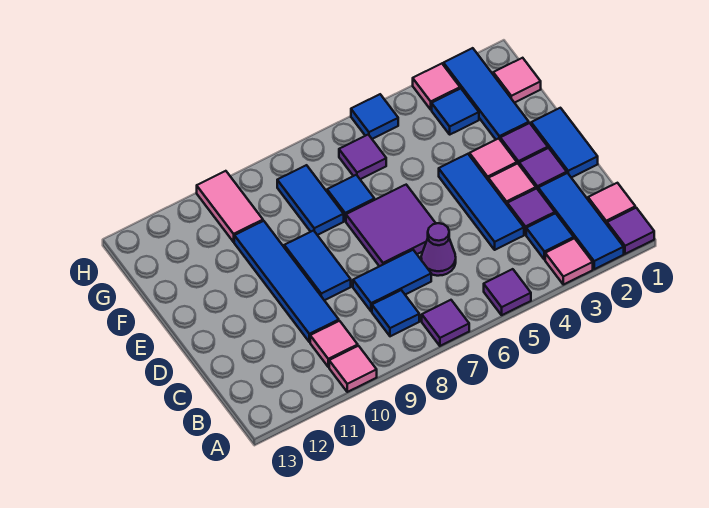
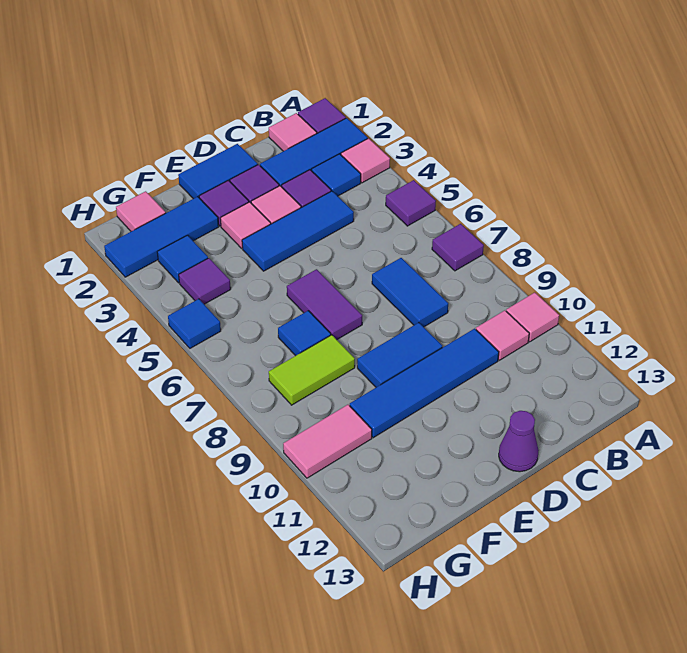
blue 1x1 tile [372,290,419,336] -> none
purple 1x1 cone [421,223,456,276] -> purple 1x1 cone moved to [499,411,539,472]
purple 2x2 tile [346,185,436,266] -> purple 1x2 tile [287,269,362,340]
blue 1x2 tile [277,165,344,235] -> lime 1x2 tile [269,335,355,405]
purple 1x1 tile [339,135,386,179] -> purple 1x1 tile moved to [179,258,231,304]
pink 1x1 tile [413,64,460,110] -> none

